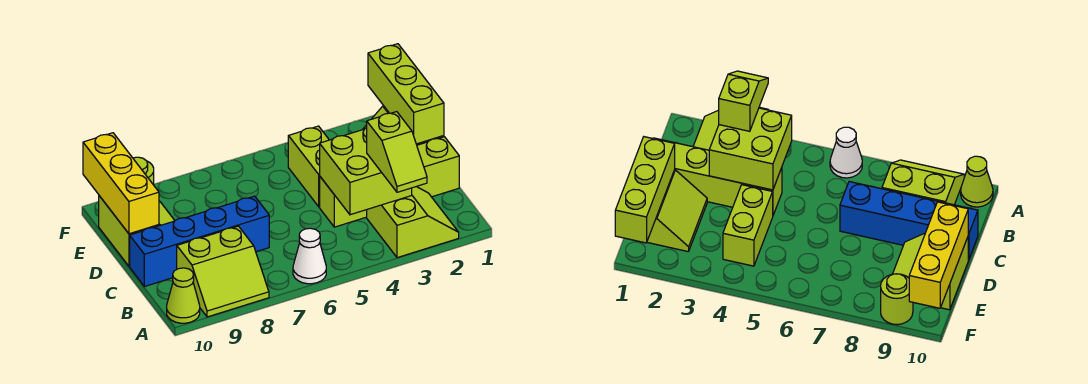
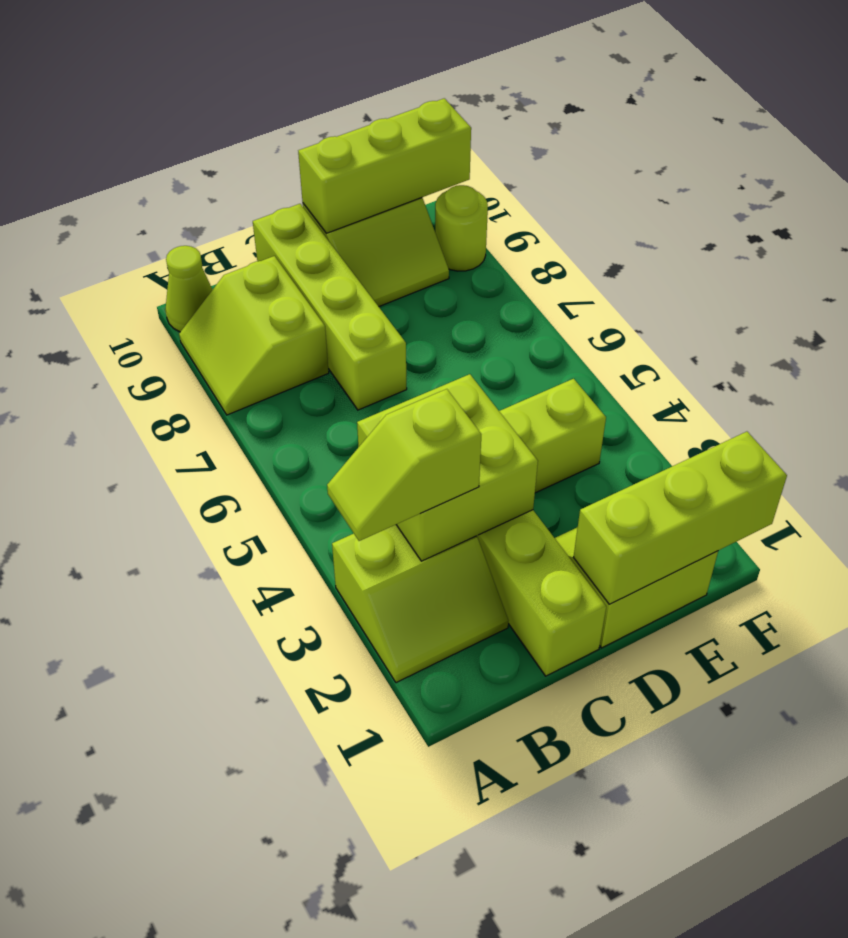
white 1x1 cone [293,228,326,284] -> none
blue 1x4 brick [130,196,269,287] -> lime 1x4 brick [253,204,407,410]
yellow 1x3 brick [83,133,159,234] -> lime 1x3 brick [298,98,471,233]

